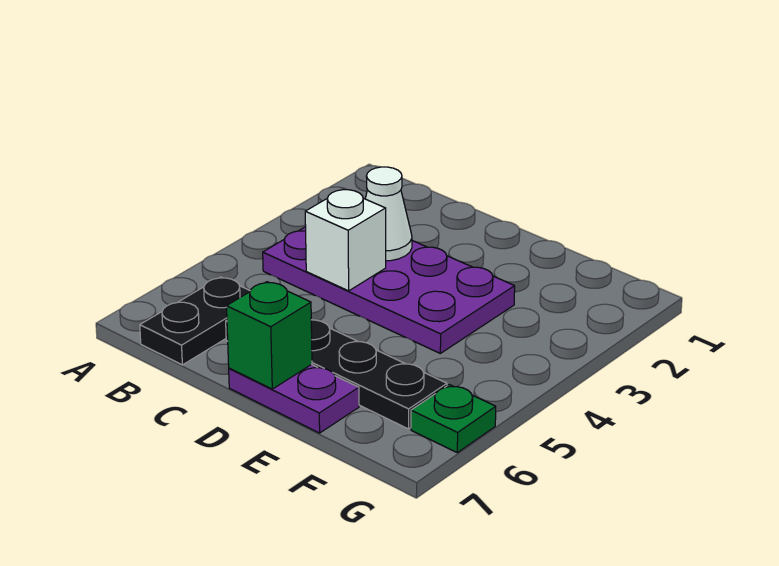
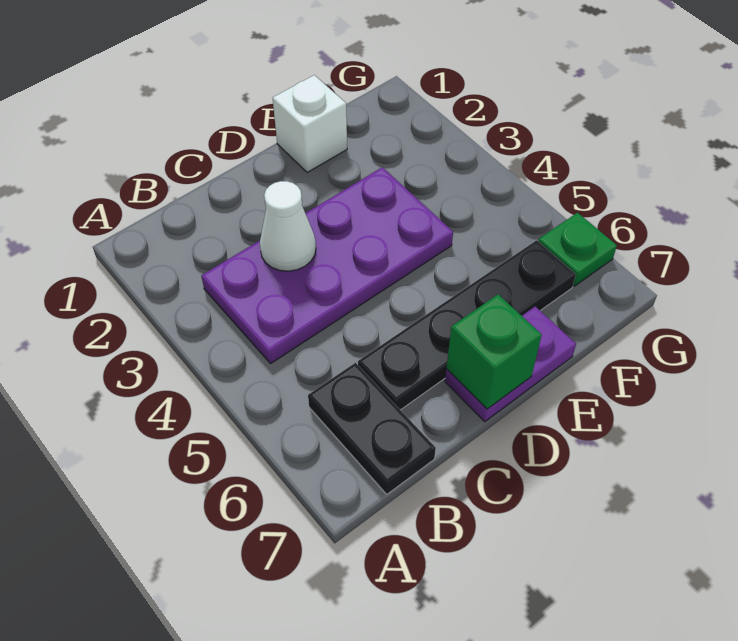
white 1x1 brick [305,190,386,291] -> white 1x1 brick moved to [273,75,347,173]

